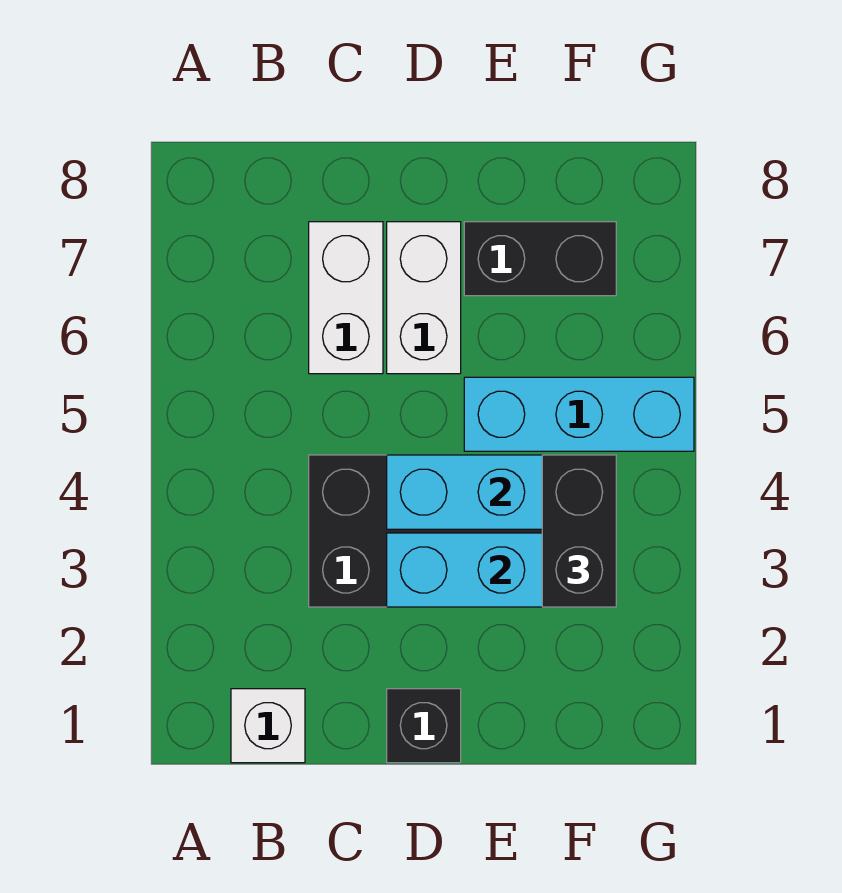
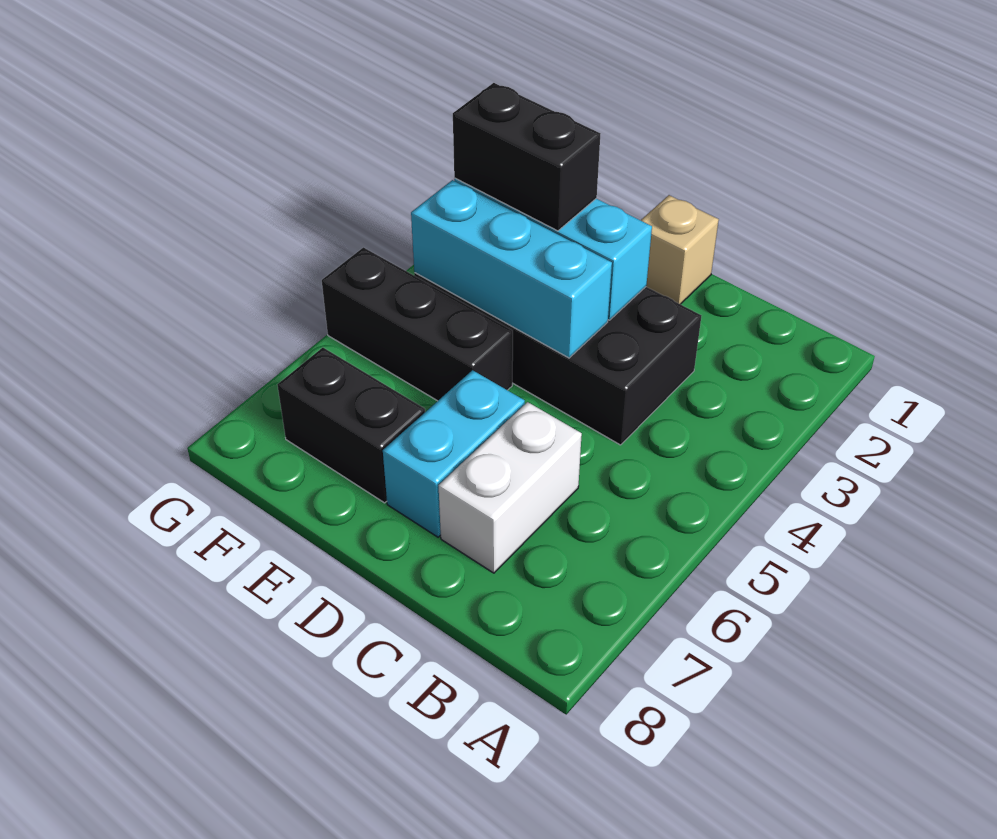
white 1x1 brick [231,689,305,763] -> none
black 1x1 brick [387,689,461,763] -> tan 1x1 brick [641,195,719,304]
white 1x2 brick [387,222,461,374] -> cyan 1x2 brick [383,370,525,537]
cyan 1x3 brick [464,377,694,451] -> black 1x3 brick [322,247,513,401]
black 1x2 brick [542,455,616,607] -> black 1x2 brick turned to [453,83,600,231]

